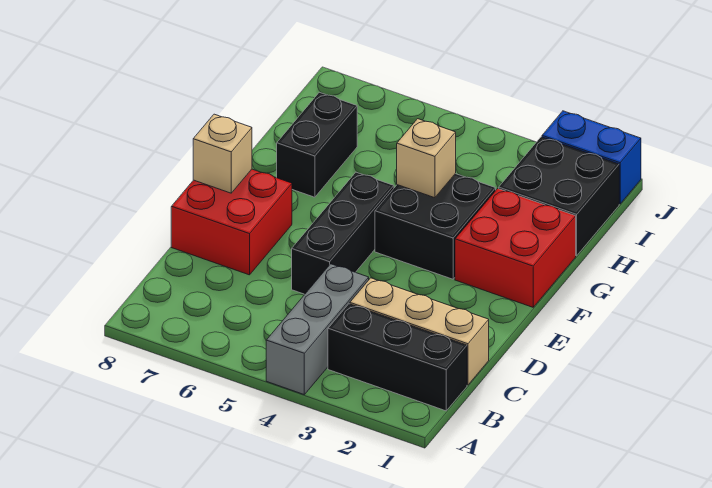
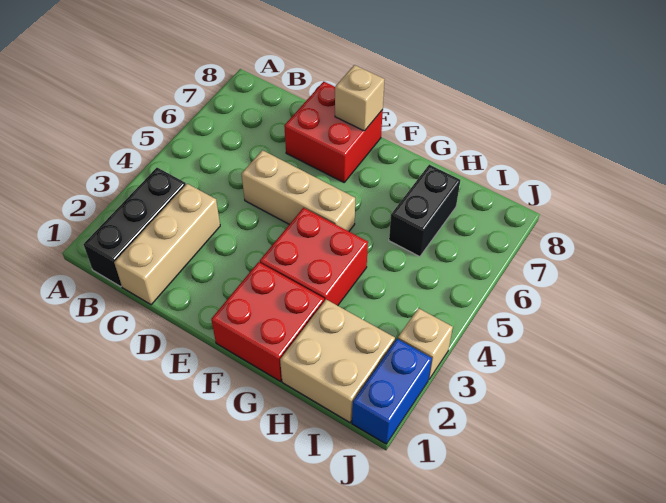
grey 1x3 brick [266,264,369,394] -> none
black 1x3 brick [292,172,394,294] -> tan 1x3 brick [242,150,355,231]
black 2x2 brick [375,174,496,279] -> red 2x2 brick [260,208,368,306]
tan 1x1 brick [397,119,456,198] -> tan 1x1 brick moved to [398,308,453,380]
black 1x2 brick [277,92,357,197] -> black 1x2 brick turned to [389,165,460,257]
black 2x2 brick [499,137,619,256] -> tan 2x2 brick [280,300,395,422]

